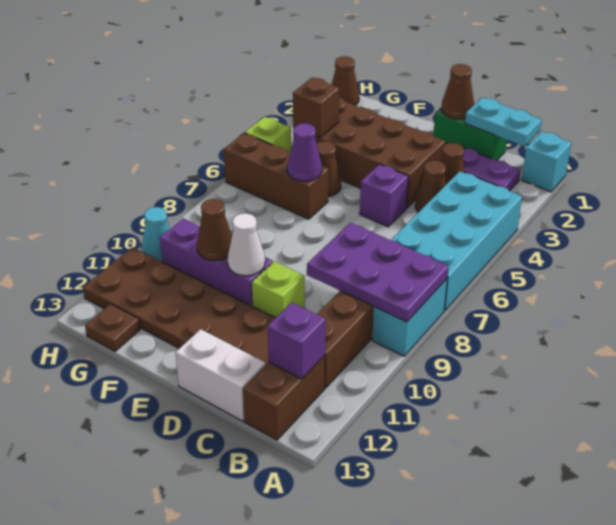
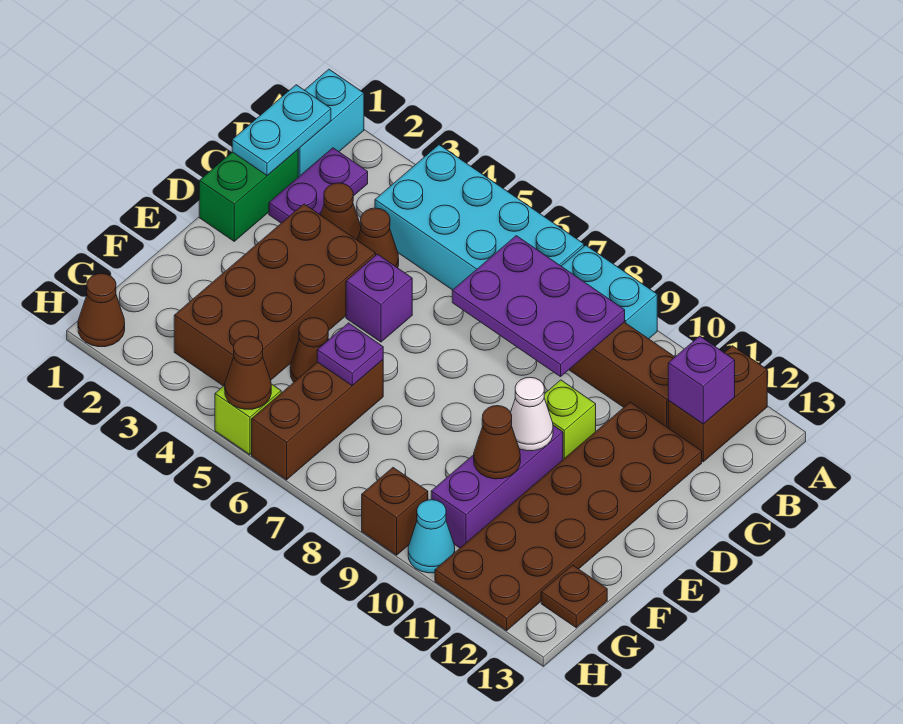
cyan 1x1 brick [522,131,571,192] -> cyan 1x2 brick [298,69,364,177]
purple 2x3 plate [307,223,449,322] -> purple 2x3 plate turned to [452,236,625,377]
brown 1x2 brick [243,355,325,440] -> brown 1x2 brick turned to [668,346,767,462]
white 1x2 brick [175,329,266,421] -> none
brown 1x1 cone [441,64,474,119] -> brown 1x1 cone moved to [225,336,271,409]
purple 1x1 cone [287,123,322,181] -> purple 1x1 plate [317,323,383,386]
brown 1x1 brick [293,77,339,138] -> brown 1x1 brick moved to [362,468,428,555]

